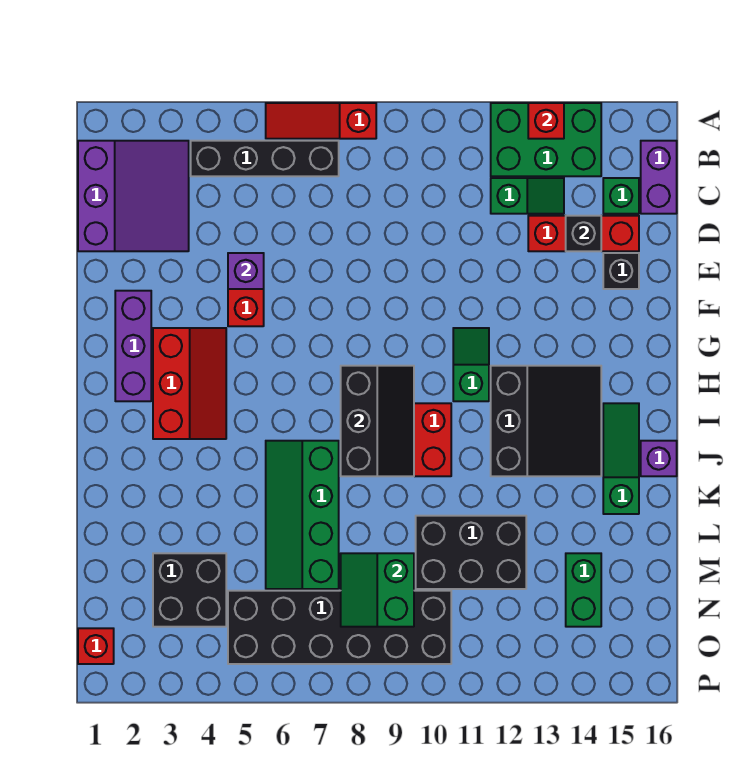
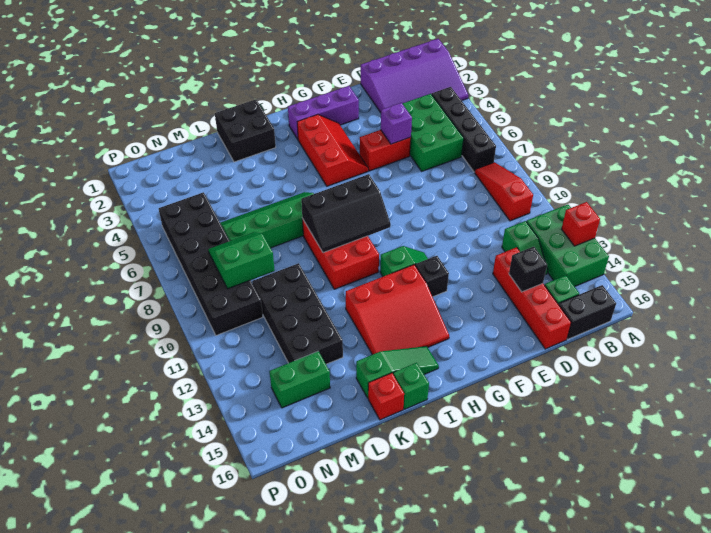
red 1x3 slope [266,103,376,139] -> red 1x3 slope moved to [475,162,533,221]
purple 3x3 slope [78,141,189,251] -> purple 3x4 slope [361,39,468,113]
purple 1x2 brick [641,141,677,214] -> black 1x2 brick [558,285,616,339]
none -> green 2x3 brick [402,94,464,171]
red 1x3 brick [528,216,639,251] -> red 1x4 brick [493,247,571,349]
black 1x1 brick [603,253,639,289] -> black 1x1 brick moved to [415,256,449,297]
red 2x3 slope [153,328,226,439] -> red 2x3 slope turned to [297,114,368,186]
black 3x3 slope [491,366,601,476] -> red 3x3 slope [346,265,449,355]
purple 1x1 brick [641,441,677,476] -> green 1x1 brick [393,363,429,409]
black 2x3 brick [416,516,526,589] -> black 2x4 brick [252,263,343,364]
black 2x2 brick [153,553,226,627] -> black 2x2 brick moved to [215,100,276,162]
red 1x1 brick [78,628,114,664] -> red 1x1 brick moved to [368,373,404,420]

